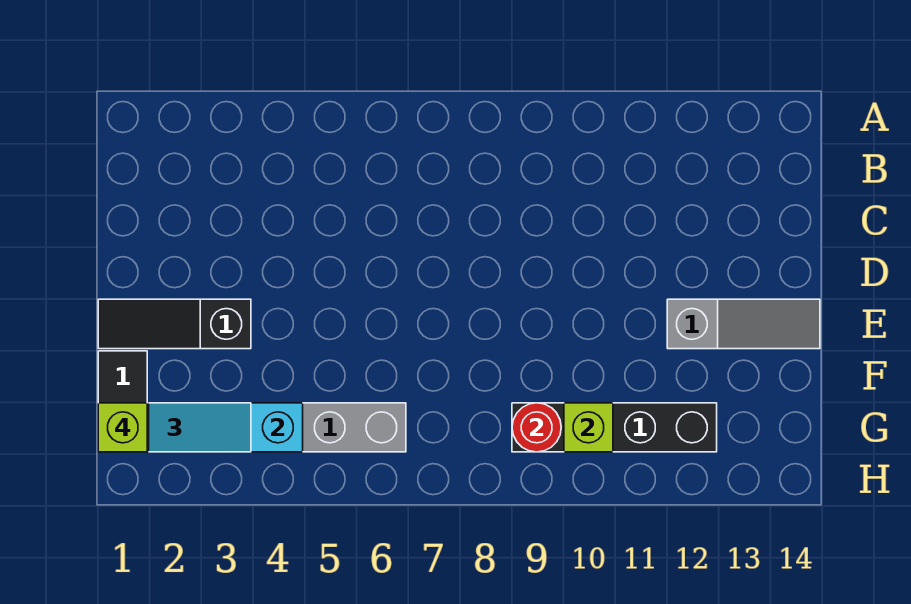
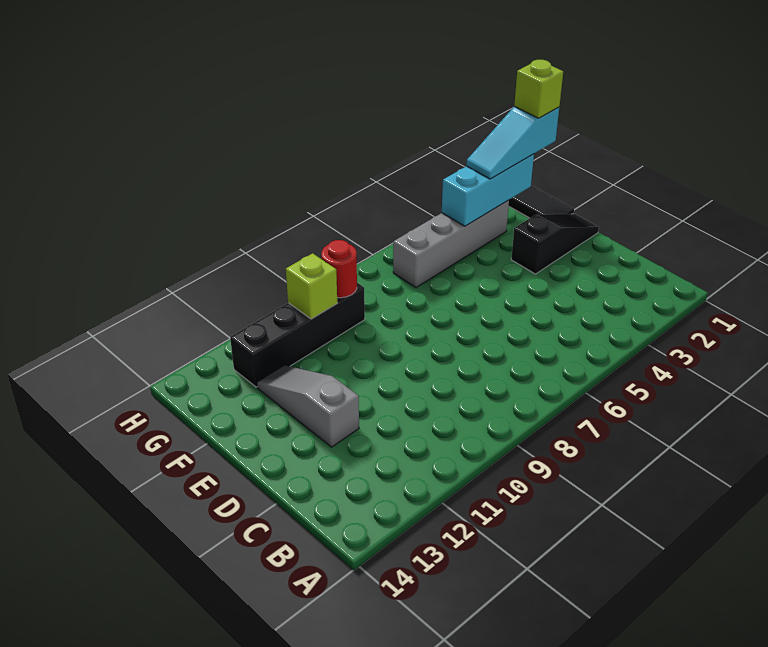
grey 1x3 slope [667,299,820,349] -> grey 1x3 slope turned to [257,365,359,447]

